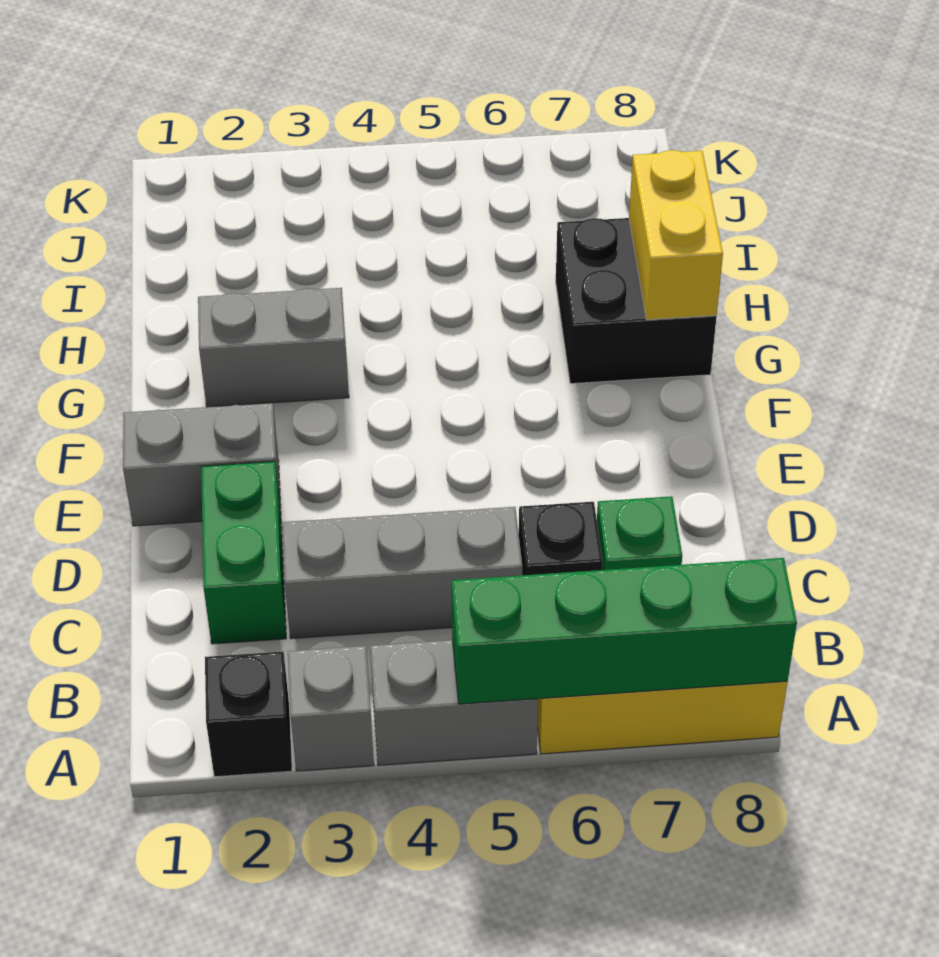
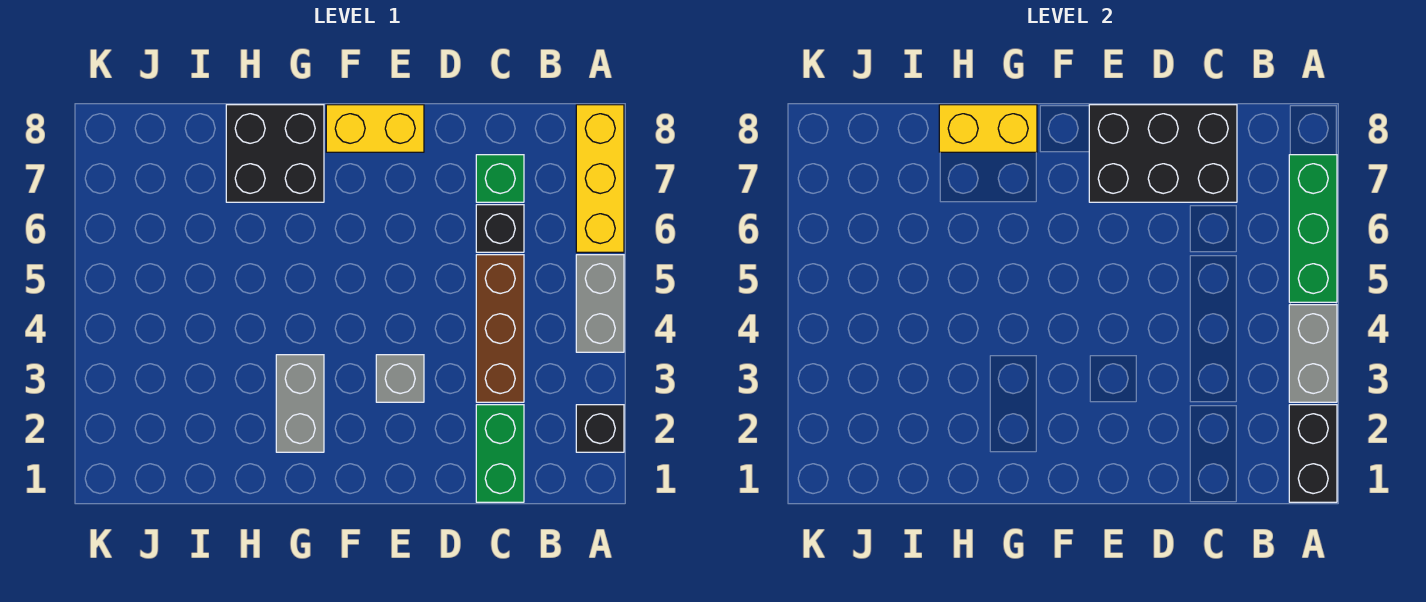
none -> black 1x2 brick [1289,405,1337,502]
grey 1x1 brick [288,646,374,771] -> grey 1x1 brick moved to [376,355,424,402]
green 1x4 brick [452,558,797,704] -> green 1x3 brick [1289,155,1337,302]
green 1x2 brick [201,462,286,644] -> green 1x2 brick turned to [476,405,524,502]
grey 1x3 brick [282,507,522,639] -> brown 1x3 brick [476,255,524,402]
none -> black 2x3 brick [1089,105,1237,202]
grey 1x2 brick [123,403,281,526] -> grey 1x2 brick moved to [1289,305,1337,402]
none -> yellow 1x2 brick [326,105,424,152]

